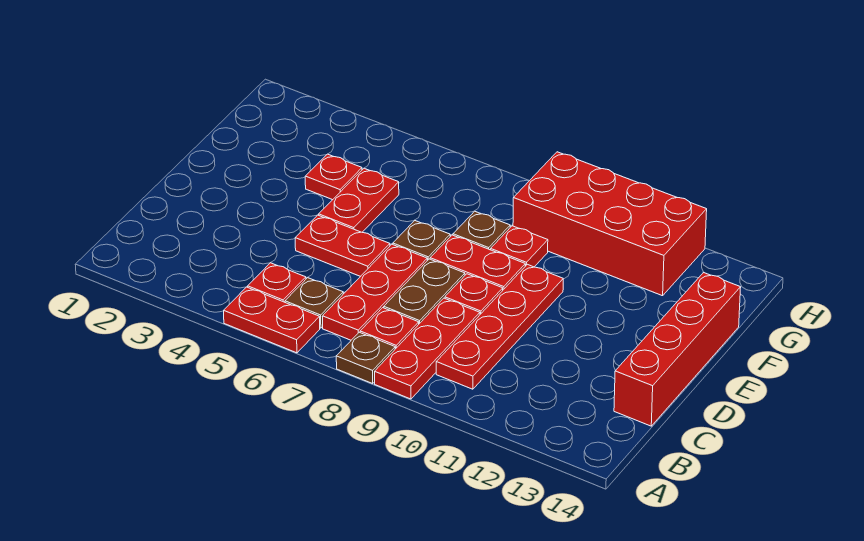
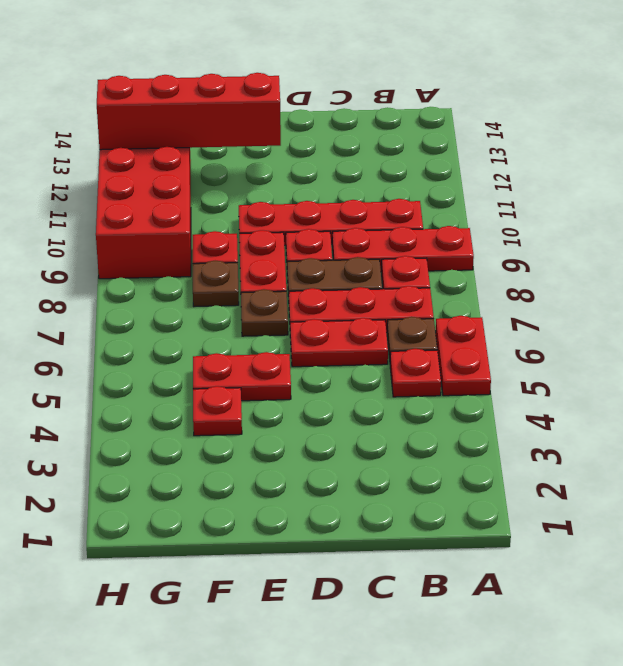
brown 1x1 plate [336,332,395,383] -> none
red 1x4 brick [614,272,741,426] -> red 1x4 brick moved to [97,73,281,150]
red 1x2 plate [295,215,390,276] -> red 1x2 plate turned to [290,318,388,367]

